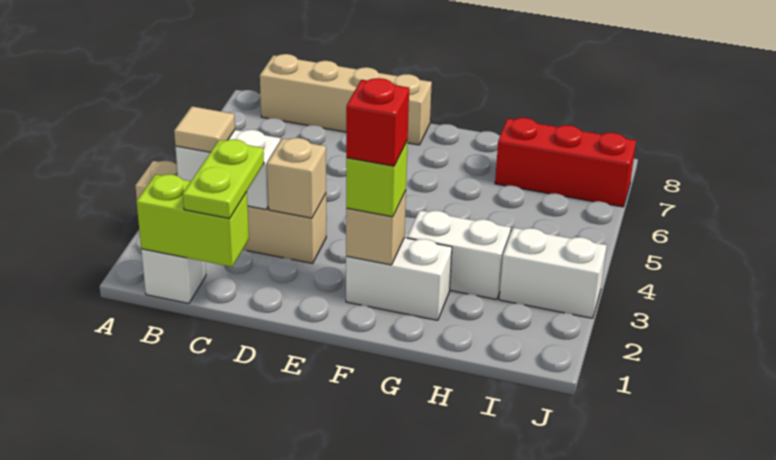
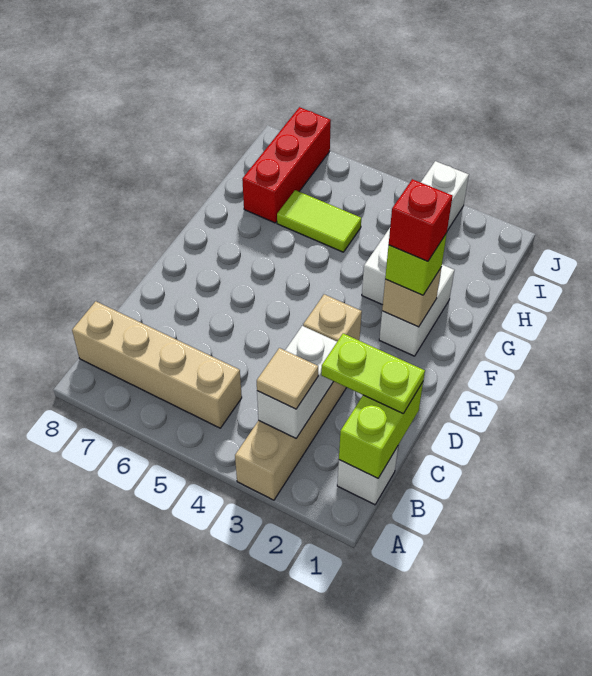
tan 1x4 brick [260,54,432,145] -> tan 1x4 brick turned to [72,301,242,428]
none -> lime 1x2 tile [277,190,361,252]

